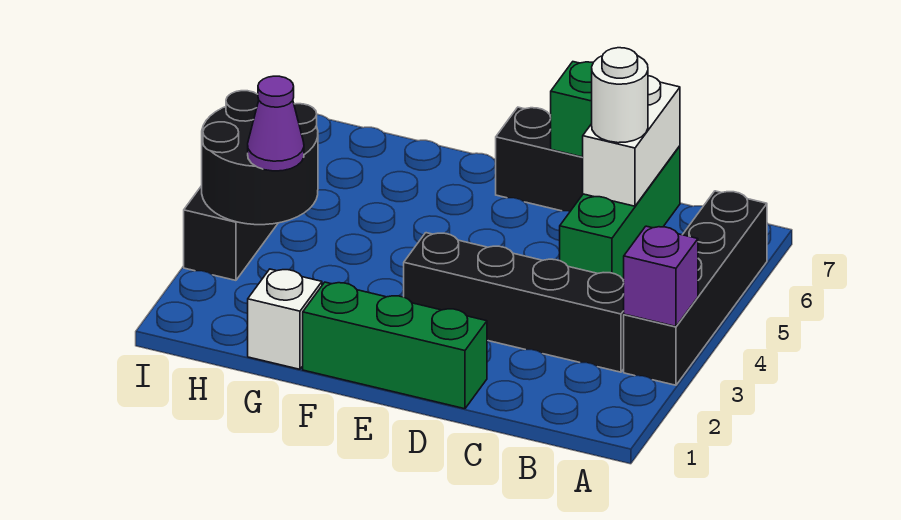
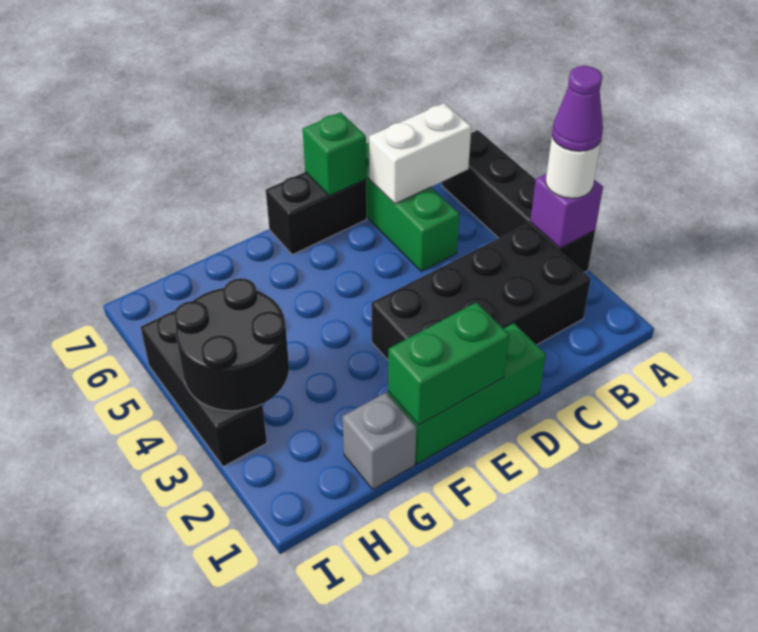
black 1x4 brick [404,233,624,372] -> black 2x4 brick [371,223,591,360]
white 1x2 brick [583,76,680,206] -> white 1x2 brick turned to [369,103,471,204]
white 1x1 round brick [592,48,648,143] -> white 1x1 round brick moved to [546,137,601,198]
none -> green 1x2 brick [388,302,509,425]
white 1x1 brick [248,269,322,369] -> grey 1x1 brick [343,393,416,489]
purple 1x1 cone [248,76,304,171] -> purple 1x1 cone moved to [552,66,603,151]

